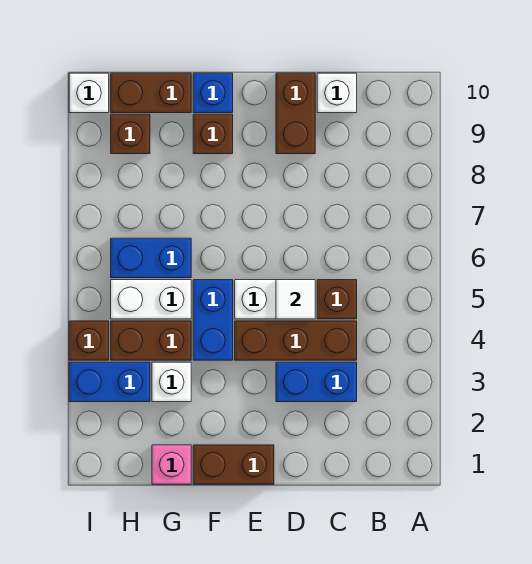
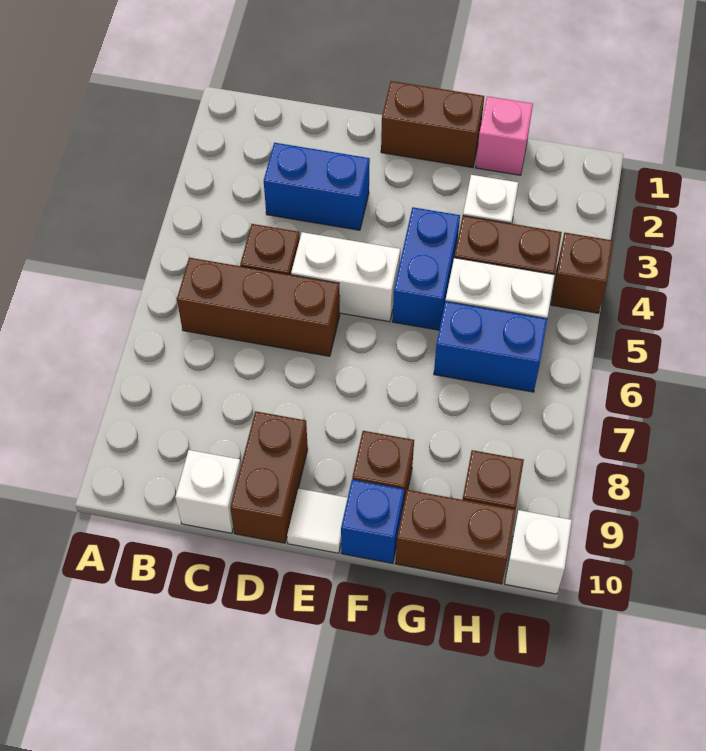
brown 1x3 brick [235,321,357,360] -> brown 1x3 brick moved to [177,258,340,356]
white 1x1 tile [276,280,315,319] -> white 1x1 tile moved to [287,488,348,553]
blue 1x2 brick [69,362,150,402] -> none

